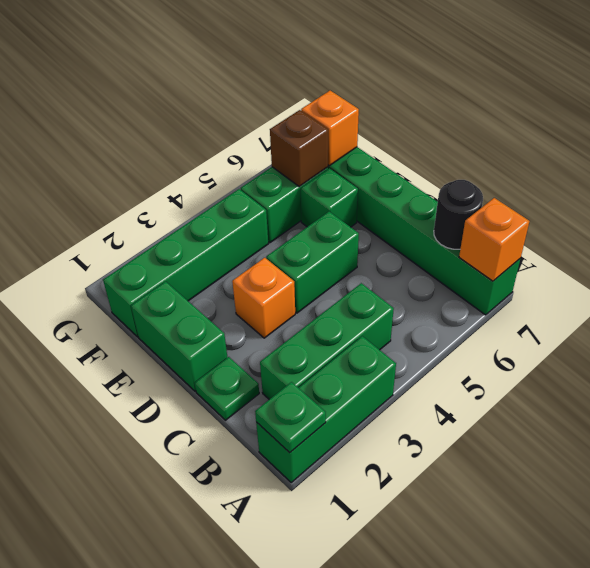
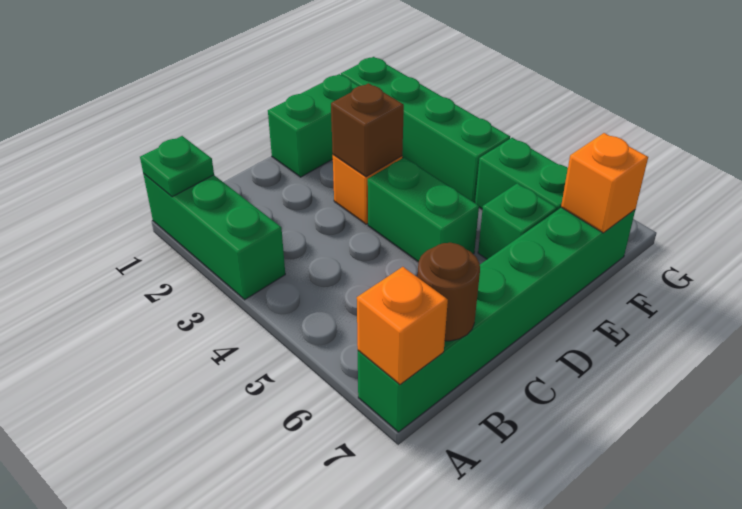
green 1x3 brick [260,283,394,399] -> none
black 1x1 round brick [434,180,483,249] -> brown 1x1 round brick [418,243,480,341]
green 1x1 plate [195,357,259,420] -> none
brown 1x1 brick [270,110,328,187] -> brown 1x1 brick moved to [331,83,404,177]

